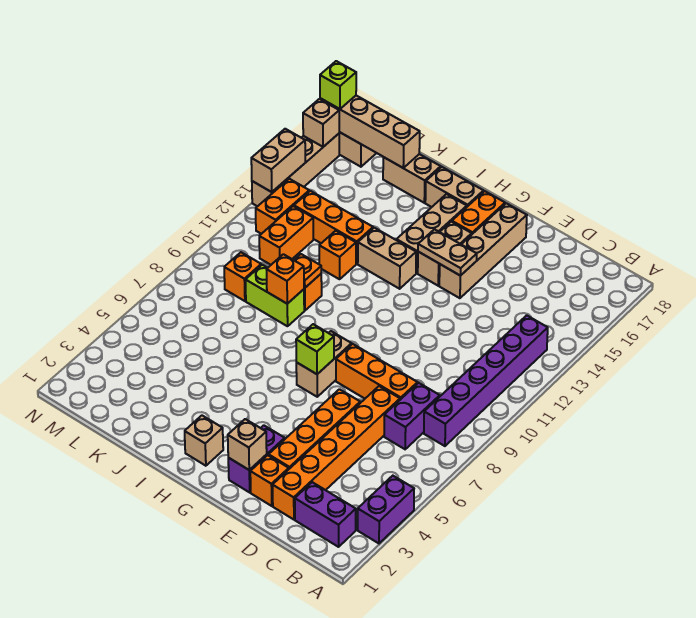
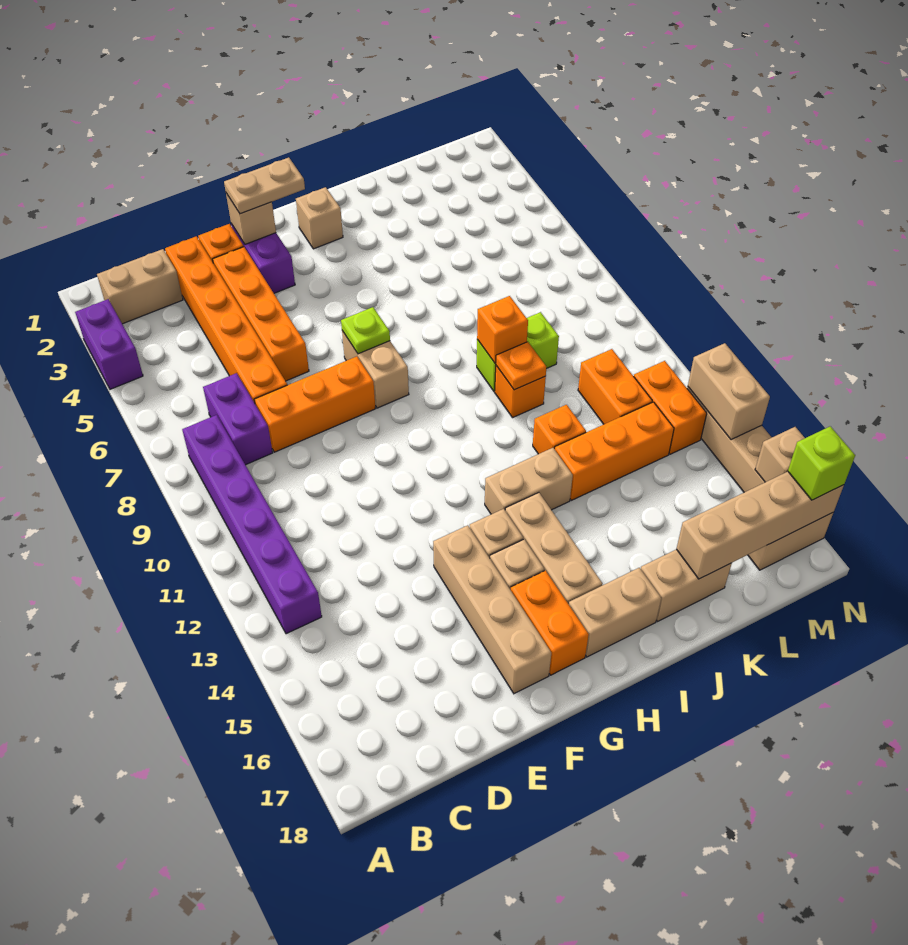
purple 1x2 brick [295,482,356,547] -> tan 1x2 brick [97,249,183,324]
tan 1x2 plate [418,229,477,276] -> tan 1x2 plate moved to [224,157,305,214]
lime 1x1 brick [296,324,334,374] -> lime 1x1 plate [341,307,390,354]
orange 1x1 brick [224,252,261,301] -> none

